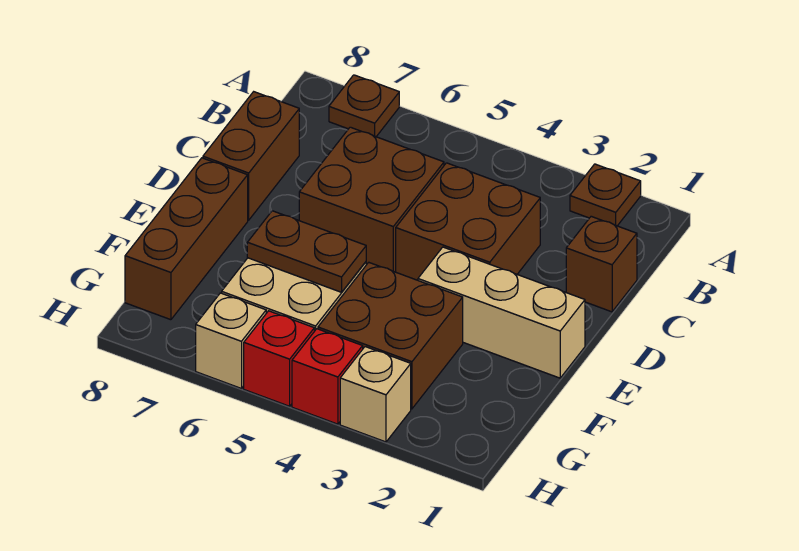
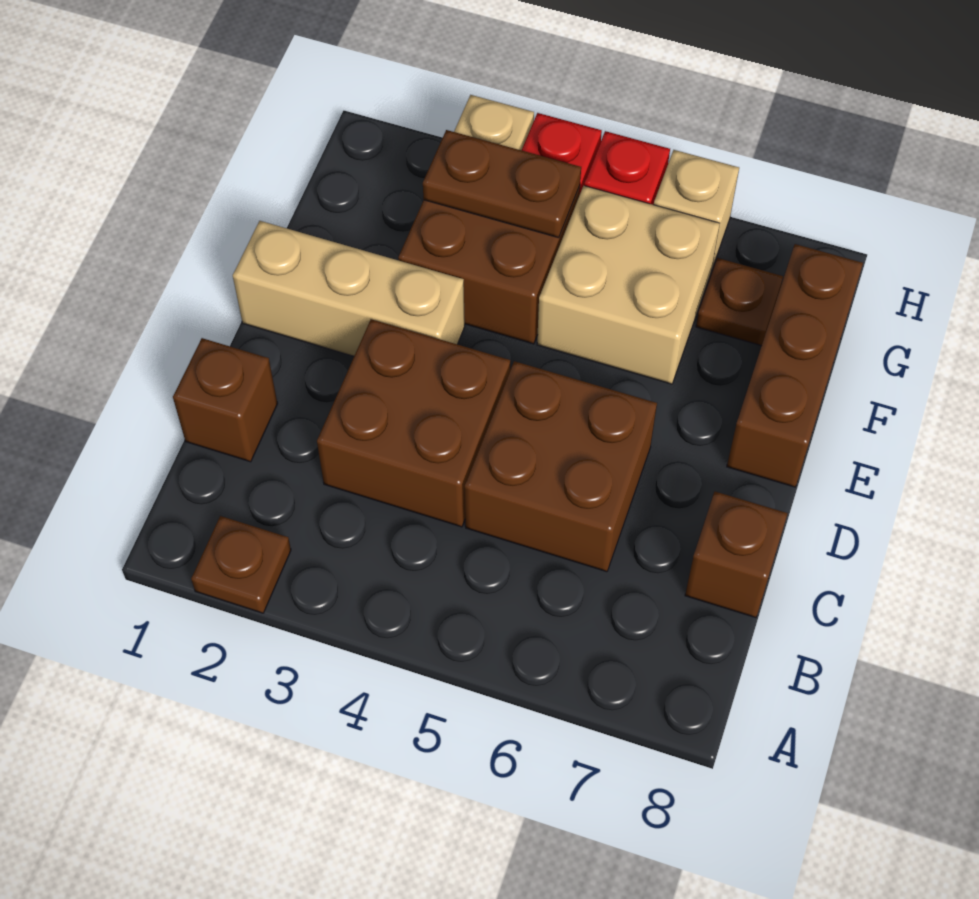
brown 1x1 plate [329,75,399,137] -> brown 1x1 plate moved to [696,258,783,346]
brown 1x2 brick [203,92,299,220] -> brown 1x1 brick [685,492,788,618]
brown 1x2 plate [247,211,366,292] -> brown 1x2 plate moved to [423,130,581,238]

